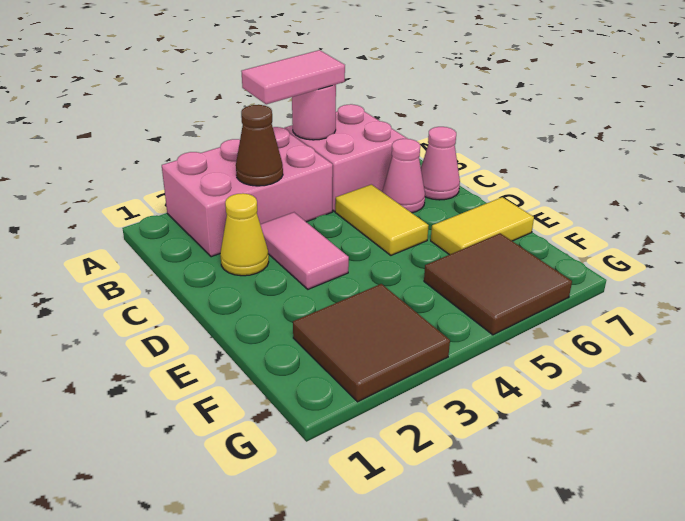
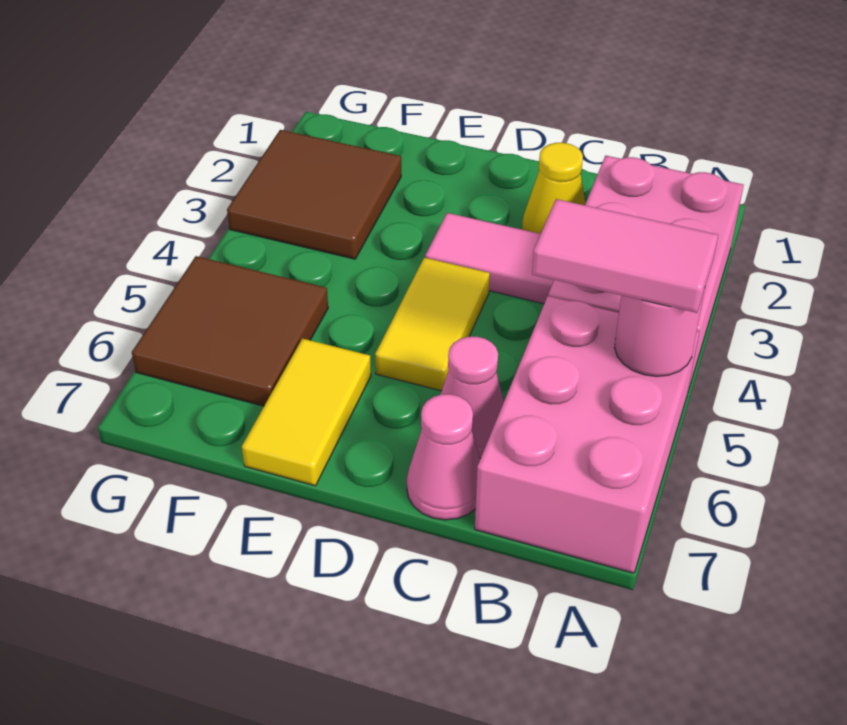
pink 1x2 tile [241,50,345,104] -> pink 1x2 tile turned to [532,199,718,313]
pink 2x2 brick [284,104,407,211] -> pink 2x3 brick [475,296,699,573]
brown 1x1 cone [236,105,283,186] -> none
yellow 1x2 tile [335,184,429,255] -> yellow 1x2 tile turned to [375,258,490,391]

